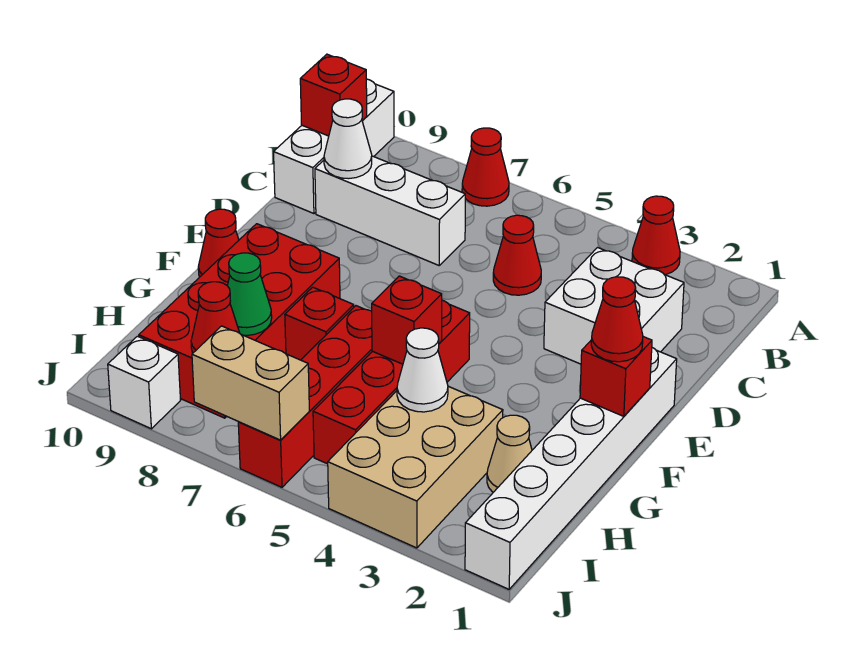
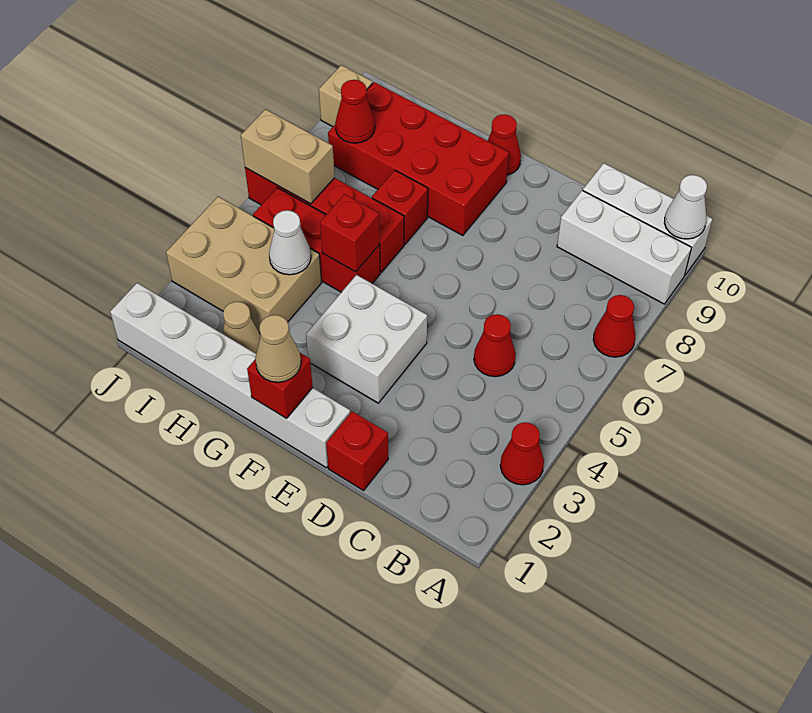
red 1x1 brick [300,54,367,136] -> red 1x1 brick moved to [326,411,388,490]
white 2x2 brick [544,248,684,364] -> white 2x2 brick moved to [306,275,427,403]
white 1x3 brick [315,156,465,265] -> white 1x3 brick turned to [557,190,692,304]
white 1x1 cone [324,99,372,179] -> white 1x1 cone moved to [664,175,707,239]
red 1x1 cone [591,277,643,362] -> tan 1x1 cone [255,315,301,382]
red 1x4 brick [313,300,470,464] -> red 1x3 brick [253,188,380,292]
green 1x1 cone [227,253,272,335] -> none
tan 1x2 brick [192,326,309,440] -> tan 1x2 brick turned to [241,109,335,204]
white 1x1 brick [108,336,181,429] -> tan 1x1 brick [319,65,373,127]

